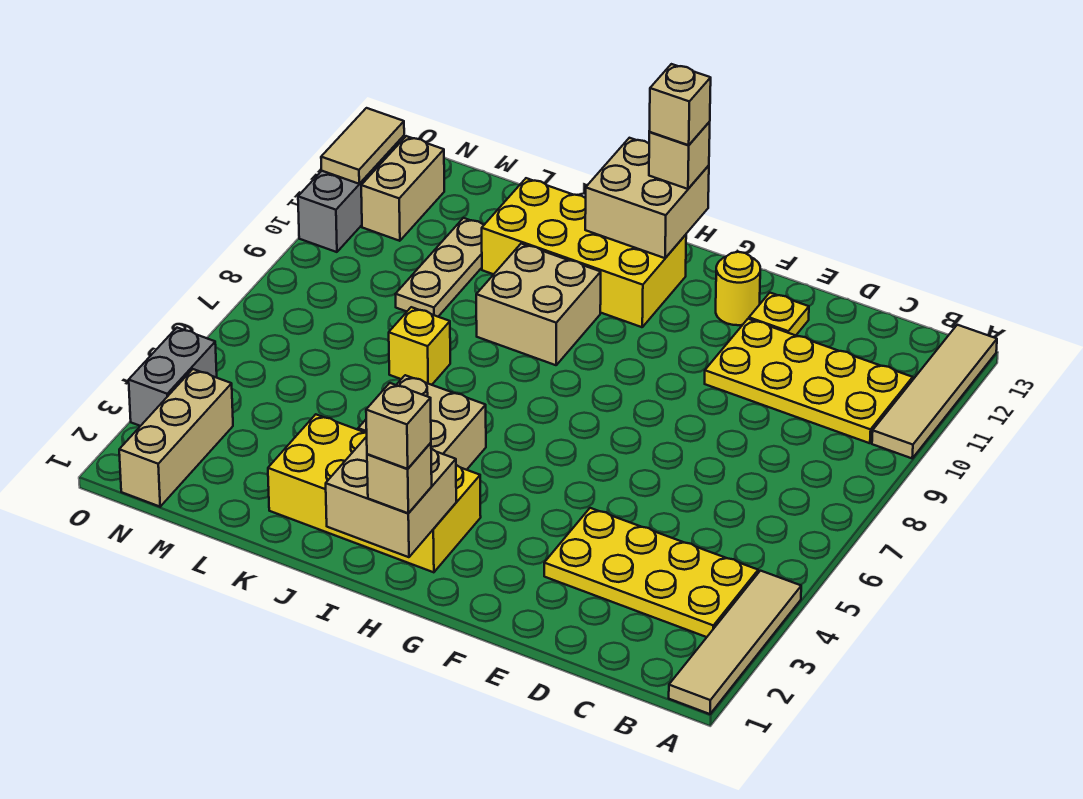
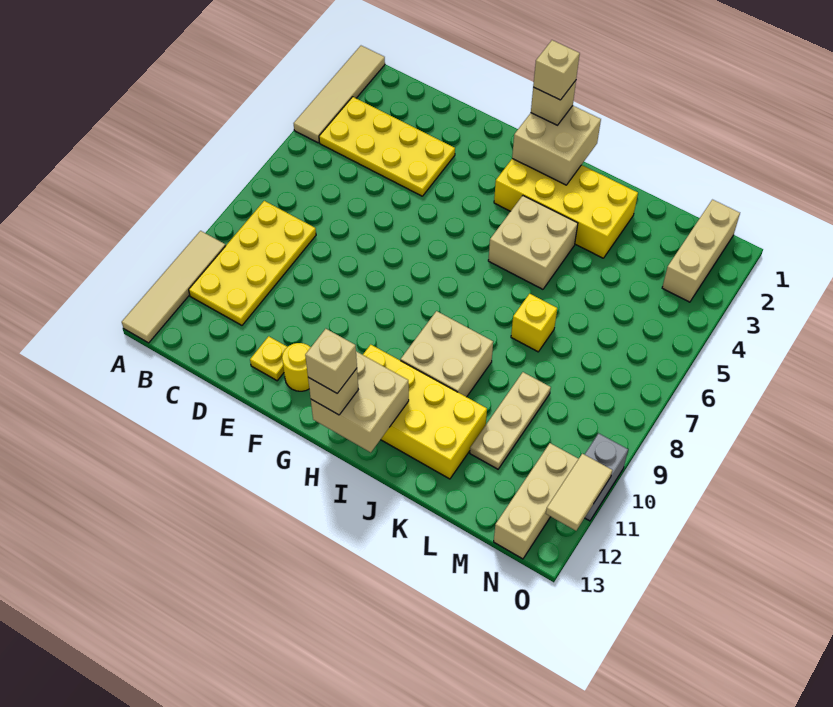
yellow 2x4 plate [705,319,913,443] -> yellow 2x4 plate turned to [189,201,316,325]
tan 1x2 brick [361,136,444,241] -> tan 1x3 brick [494,443,578,559]
grey 1x2 brick [129,328,217,426] -> none

